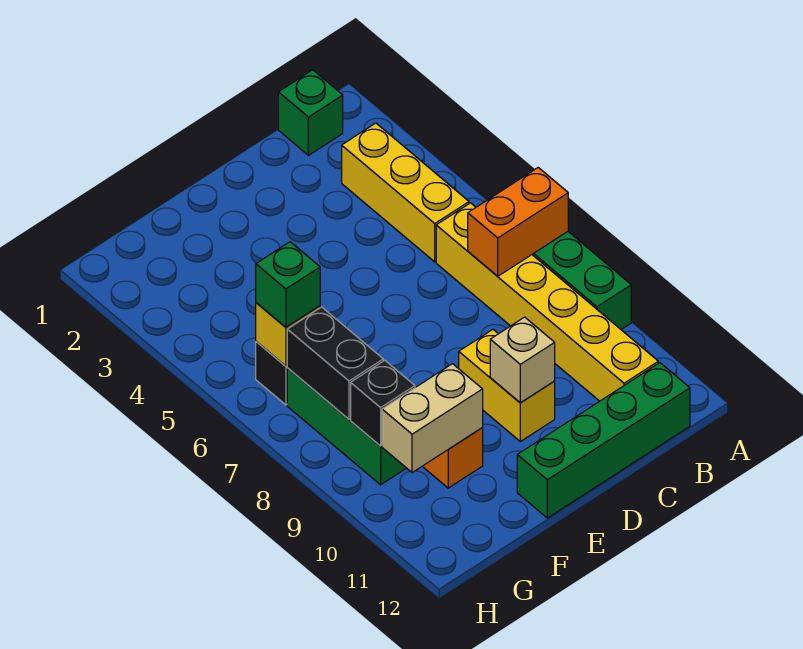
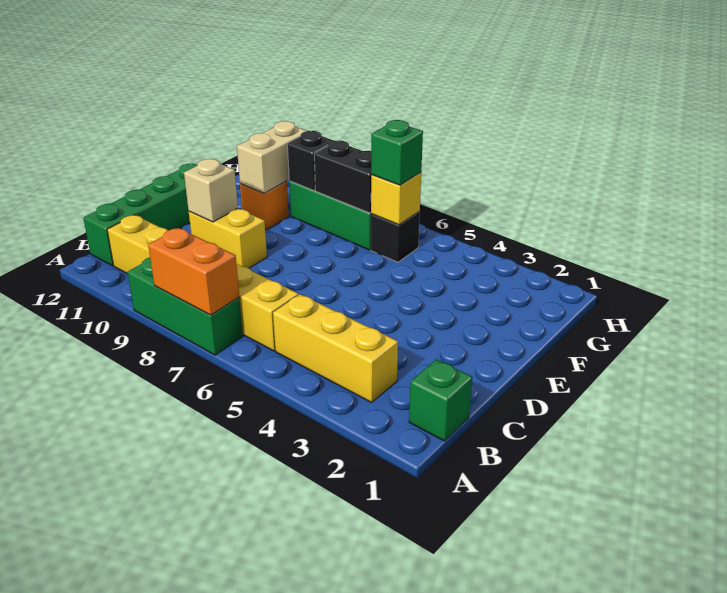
orange 1x2 brick [468,168,568,276] -> orange 1x2 brick turned to [148,228,239,315]

